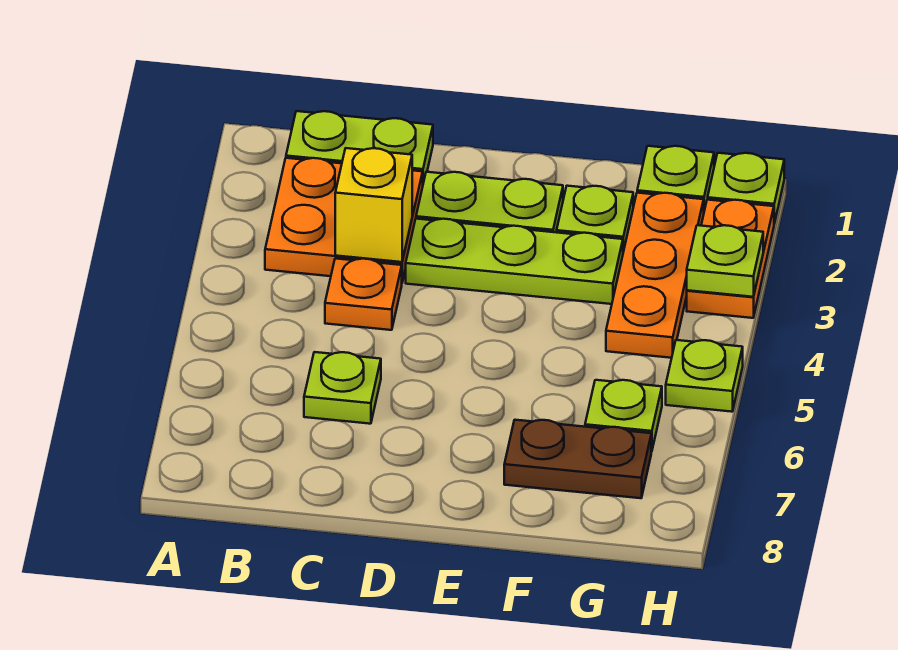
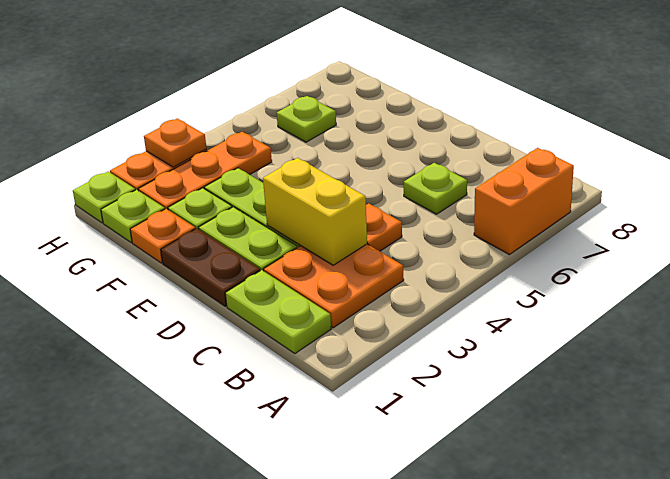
none -> orange 1x2 brick [474,148,574,255]
yellow 1x1 brick [335,148,412,262] -> yellow 1x2 brick [263,158,367,265]
none -> orange 1x1 plate [130,209,195,263]
brown 1x2 plate [504,420,651,498] -> brown 1x2 plate moved to [161,228,260,306]
lime 1x1 plate [687,225,763,297] -> orange 1x1 plate [144,118,207,167]
lime 1x1 plate [666,340,743,412] -> none

